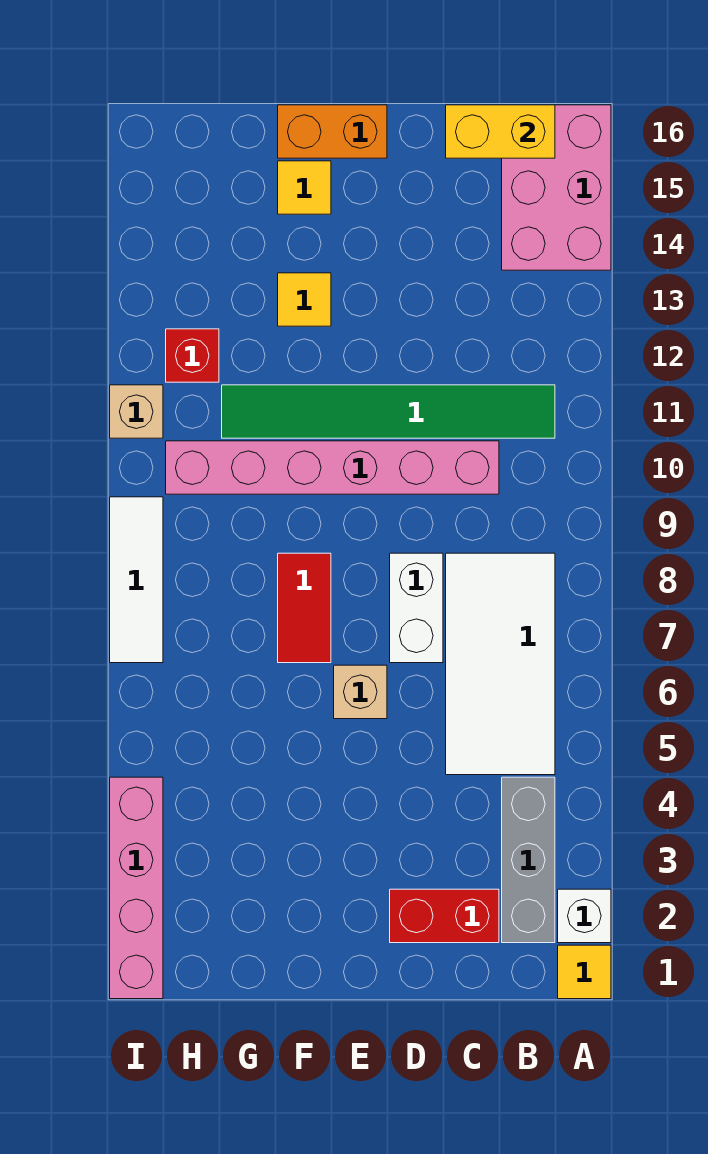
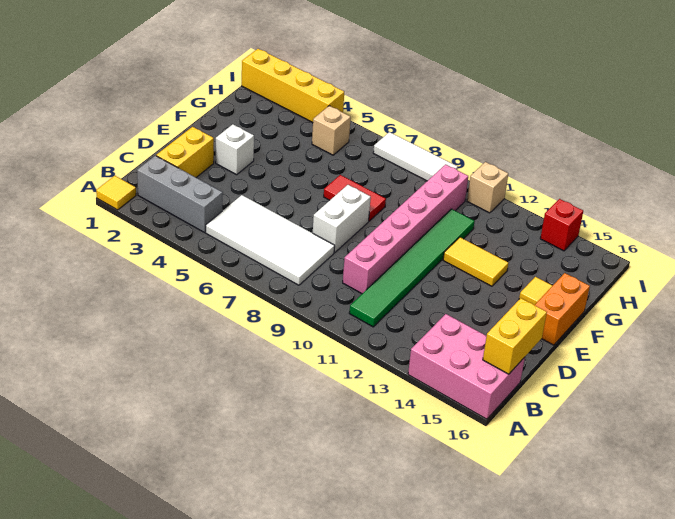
white 1x1 brick [558,889,611,943] -> white 1x1 brick moved to [216,124,254,175]
red 1x2 brick [390,889,499,943] -> yellow 1x2 brick [156,127,214,177]
white 1x2 brick [390,553,443,663] -> white 1x2 brick turned to [313,185,371,253]
tan 1x1 brick [334,665,387,719] -> tan 1x1 brick moved to [312,106,351,155]
yellow 1x1 tile [278,273,331,326] -> yellow 1x2 tile [443,237,508,286]
red 1x1 brick [166,329,219,382] -> red 1x1 brick moved to [540,199,583,251]
pink 1x4 brick [110,777,163,999] -> yellow 1x4 brick [242,49,344,122]

